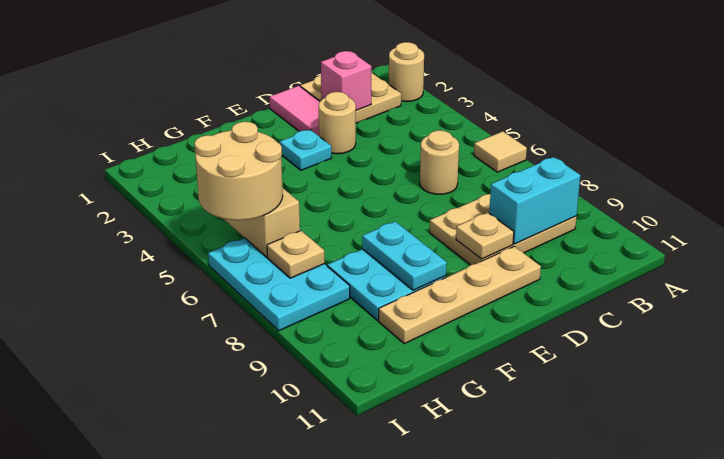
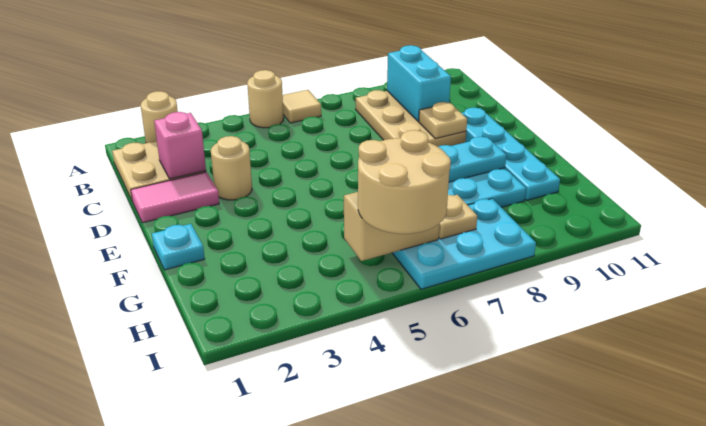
tan 1x1 round brick [420,130,459,194] -> tan 1x1 round brick moved to [247,70,284,128]
tan 1x4 plate [379,246,541,344] -> cyan 1x4 plate [462,108,560,200]
cyan 1x1 plate [280,130,332,170] -> cyan 1x1 plate moved to [152,224,205,270]

